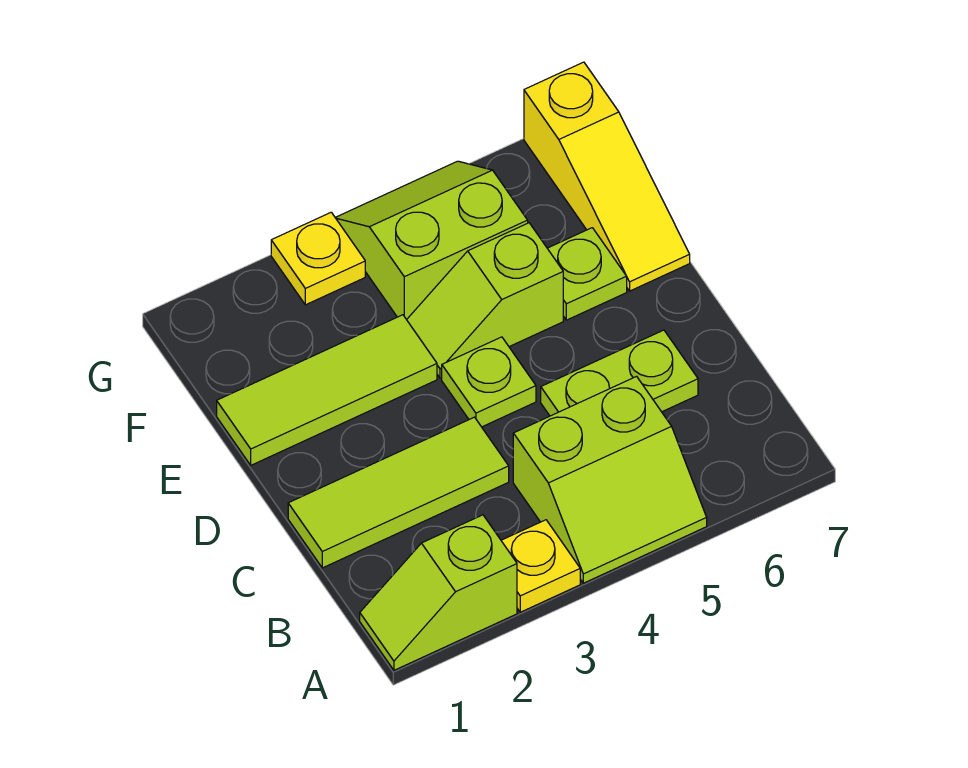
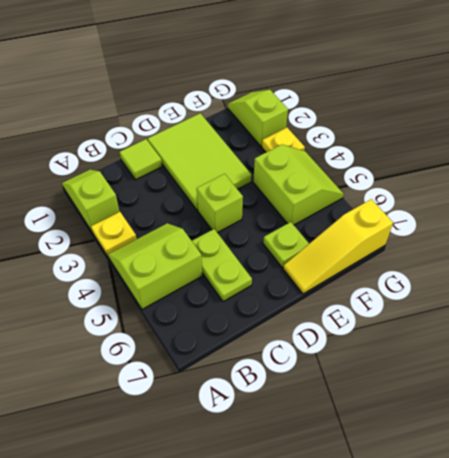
lime 2x2 slope [513,376,707,583] -> lime 2x2 slope turned to [108,223,203,309]
lime 1x3 tile [288,417,509,568] -> lime 1x1 tile [120,139,162,180]
lime 1x1 plate [442,337,536,427] -> lime 1x1 brick [197,174,243,233]
lime 1x3 tile [217,315,437,465] -> lime 2x3 tile [148,113,252,210]
lime 1x2 slope [407,223,563,378] -> lime 1x2 slope moved to [228,90,288,146]

